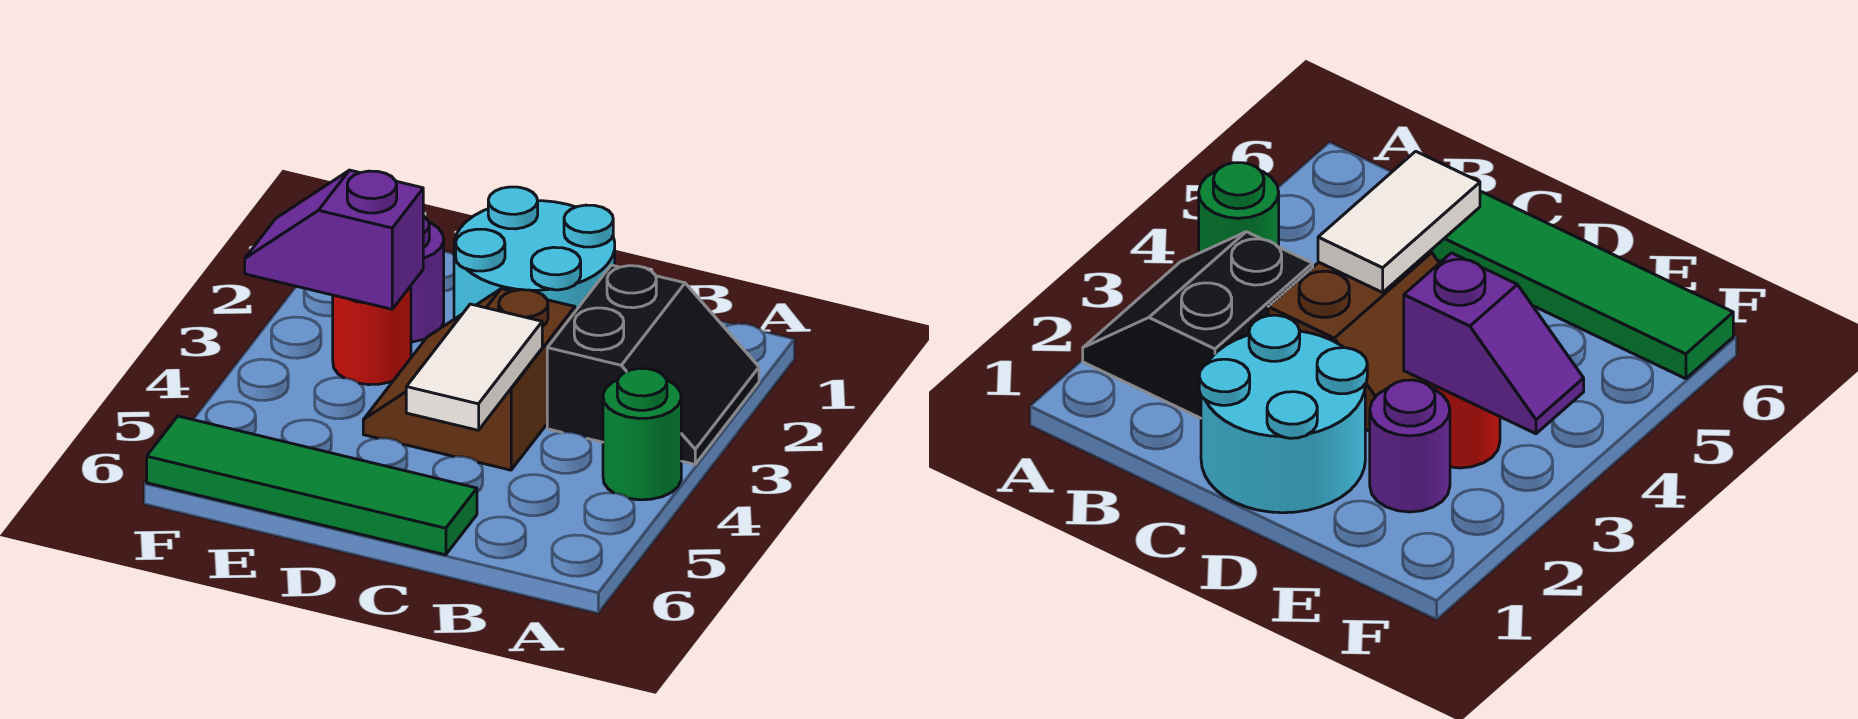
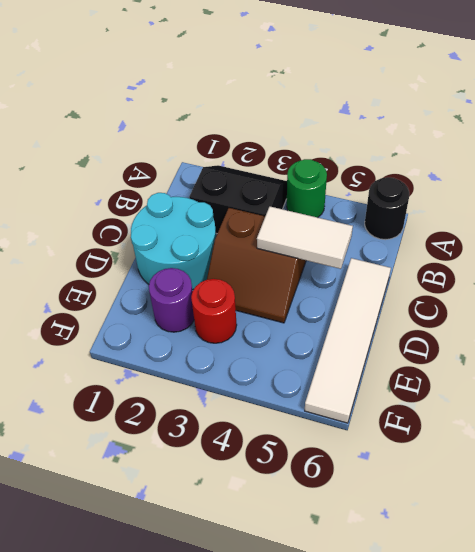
none -> black 1x1 round brick [365,177,409,240]
green 1x4 tile [147,416,477,555] -> white 1x4 tile [305,258,391,423]
purple 1x2 slope [245,170,423,309] -> none

